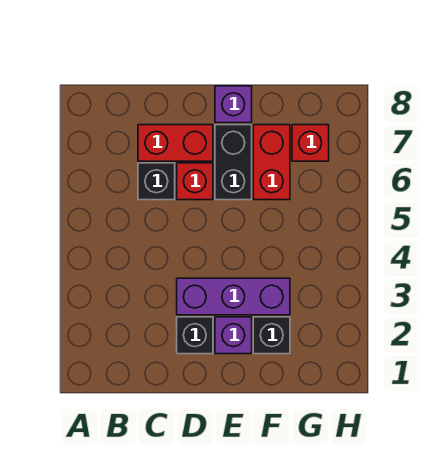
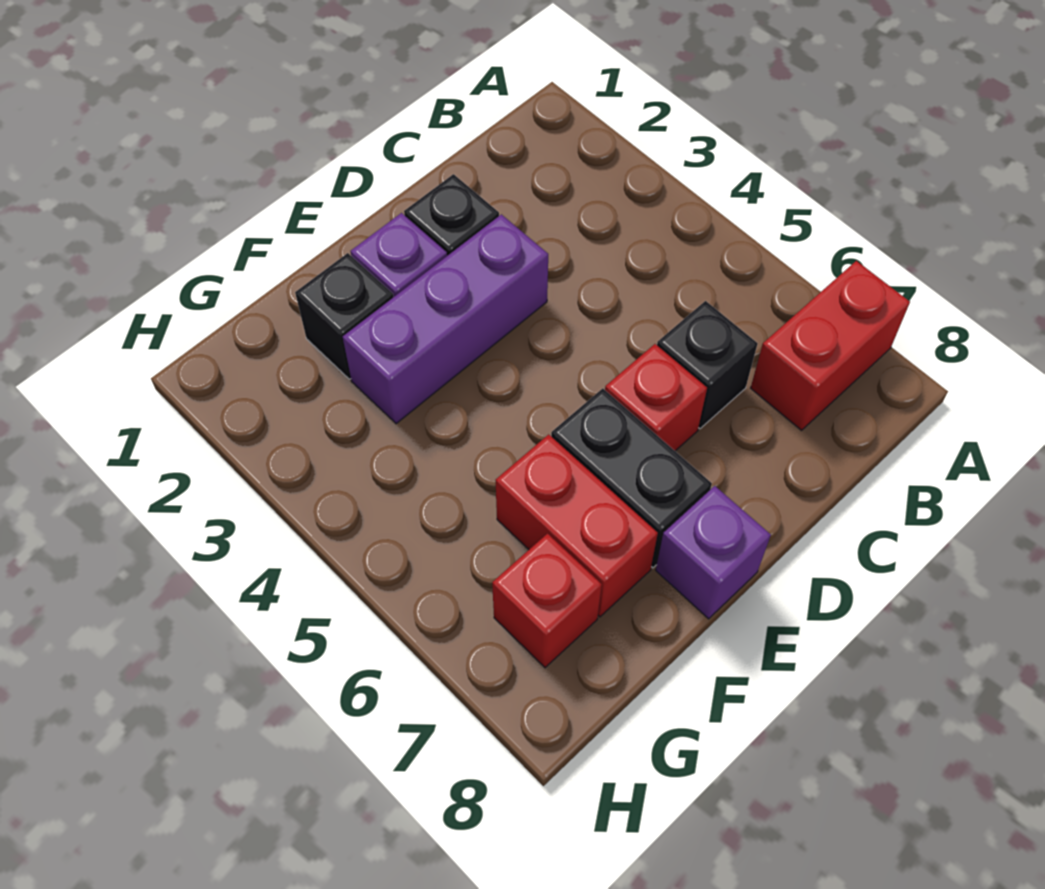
red 1x2 brick [138,125,213,161] -> red 1x2 brick moved to [751,261,910,430]

